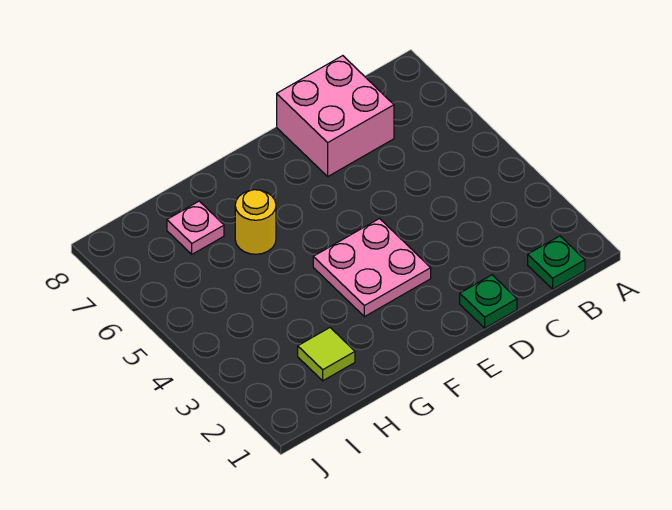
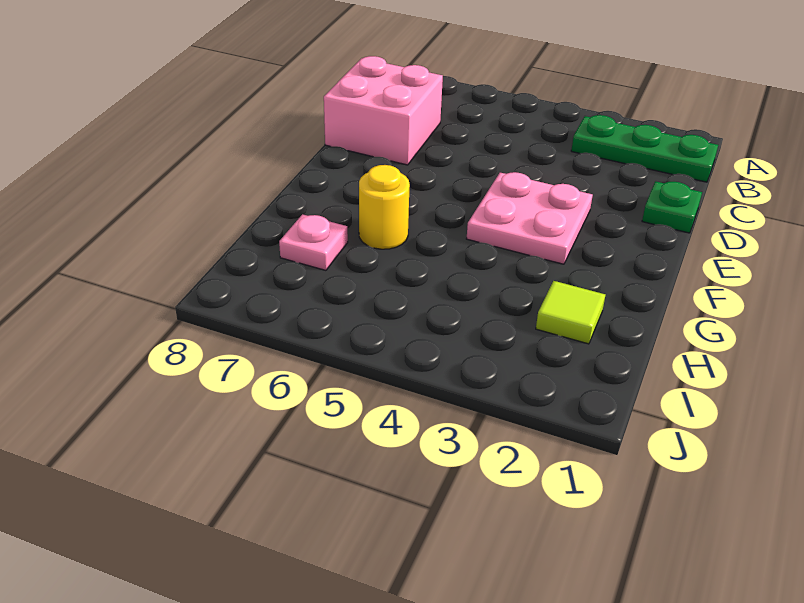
green 1x1 plate [528,236,585,289] -> green 1x3 plate [571,115,718,182]

